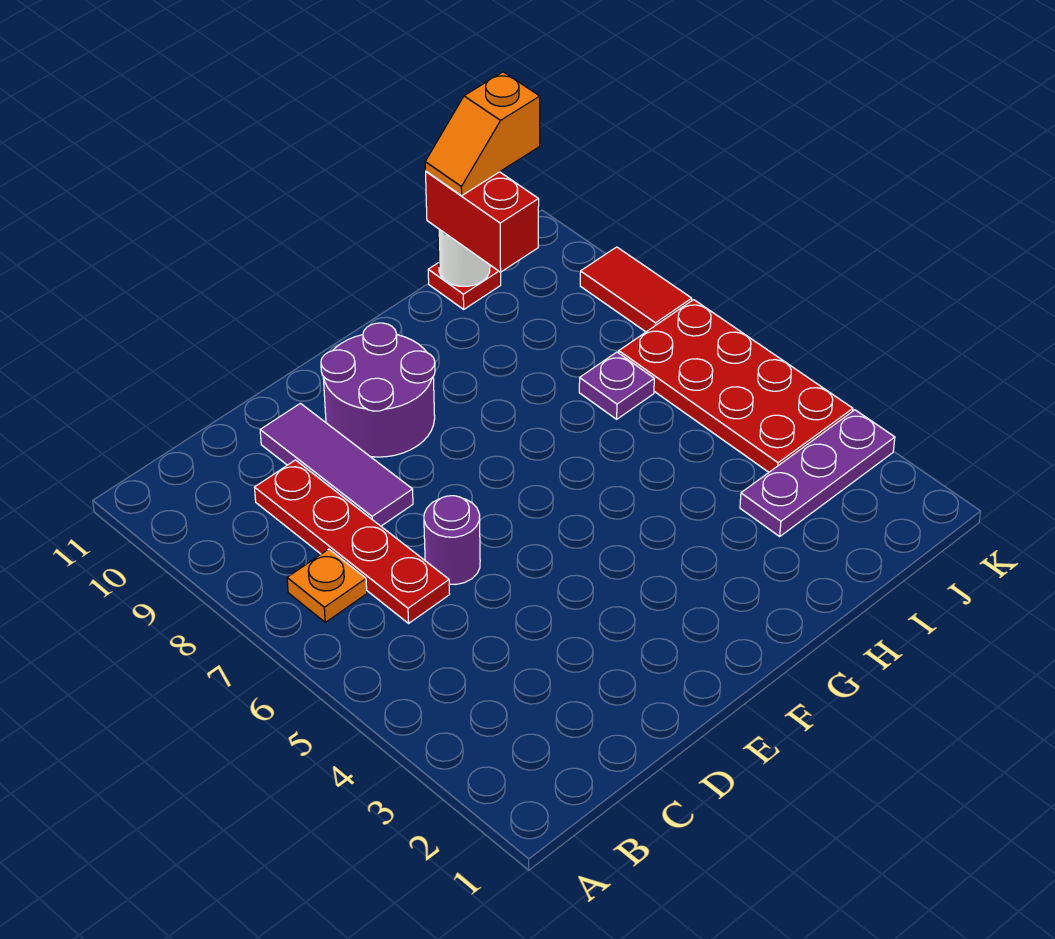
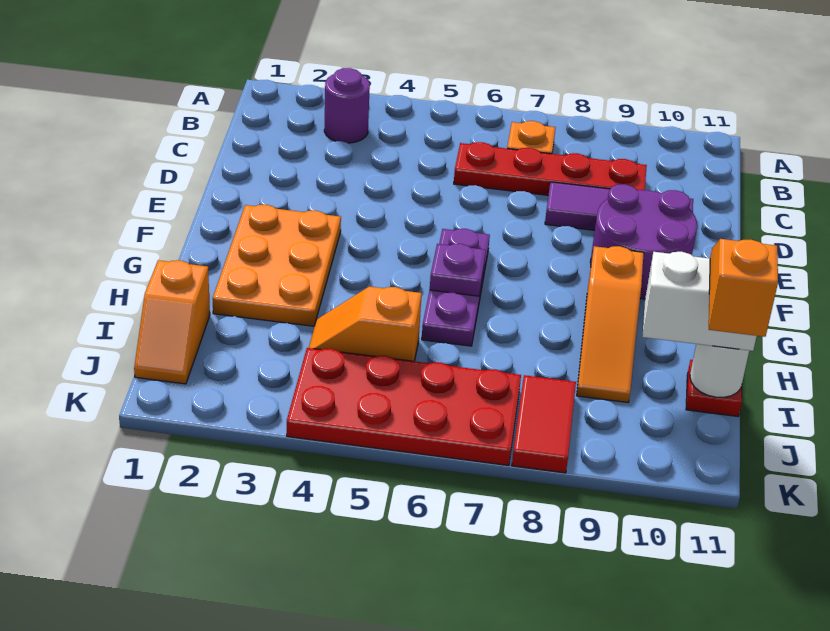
purple 1x1 round brick [424,496,480,585] -> purple 1x1 round brick moved to [324,68,370,143]
none -> orange 2x3 plate [212,205,341,326]
none -> orange 1x3 slope [577,246,644,402]
none -> orange 1x2 slope [134,260,210,384]
purple 1x3 plate [740,410,895,536] -> purple 1x3 plate moved to [422,229,490,346]
none -> orange 1x2 slope [309,286,422,361]
purple 1x1 plate [579,352,654,419] -> purple 1x1 plate moved to [430,244,486,296]
red 1x2 brick [426,172,539,272] -> white 1x2 brick [642,252,757,351]
red 1x2 tile [580,247,692,332] -> red 1x2 tile turned to [512,375,576,473]

